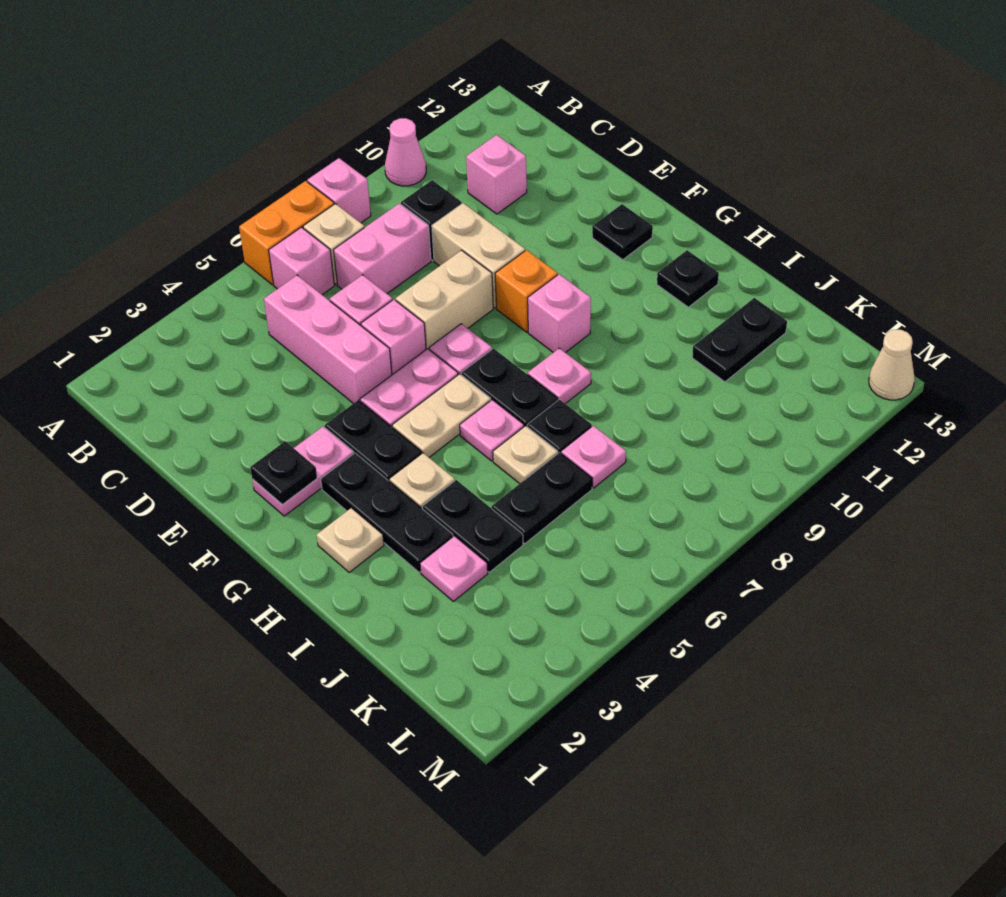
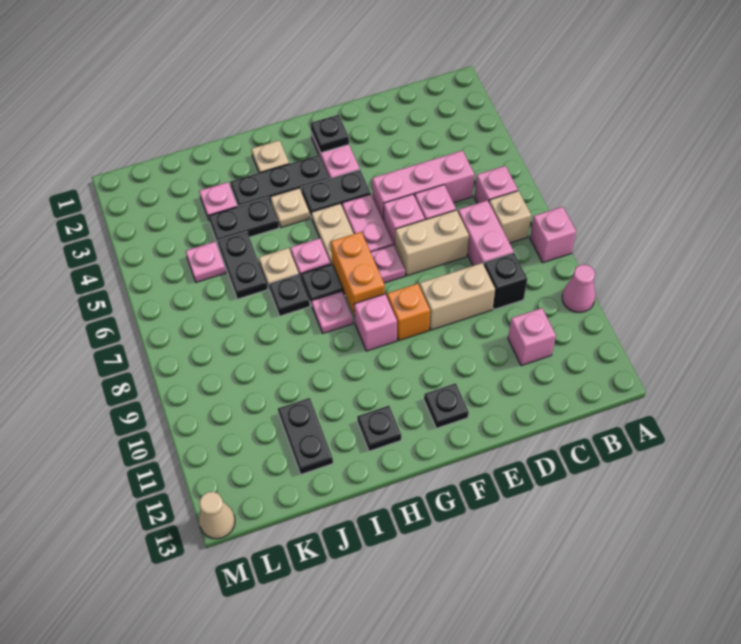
orange 1x2 brick [239,181,334,285] -> orange 1x2 brick moved to [331,232,385,316]
tan 1x2 brick [396,250,493,349] -> tan 1x2 brick turned to [395,210,469,276]
pink 1x1 plate [561,426,626,488] -> pink 1x1 plate moved to [185,242,226,282]

